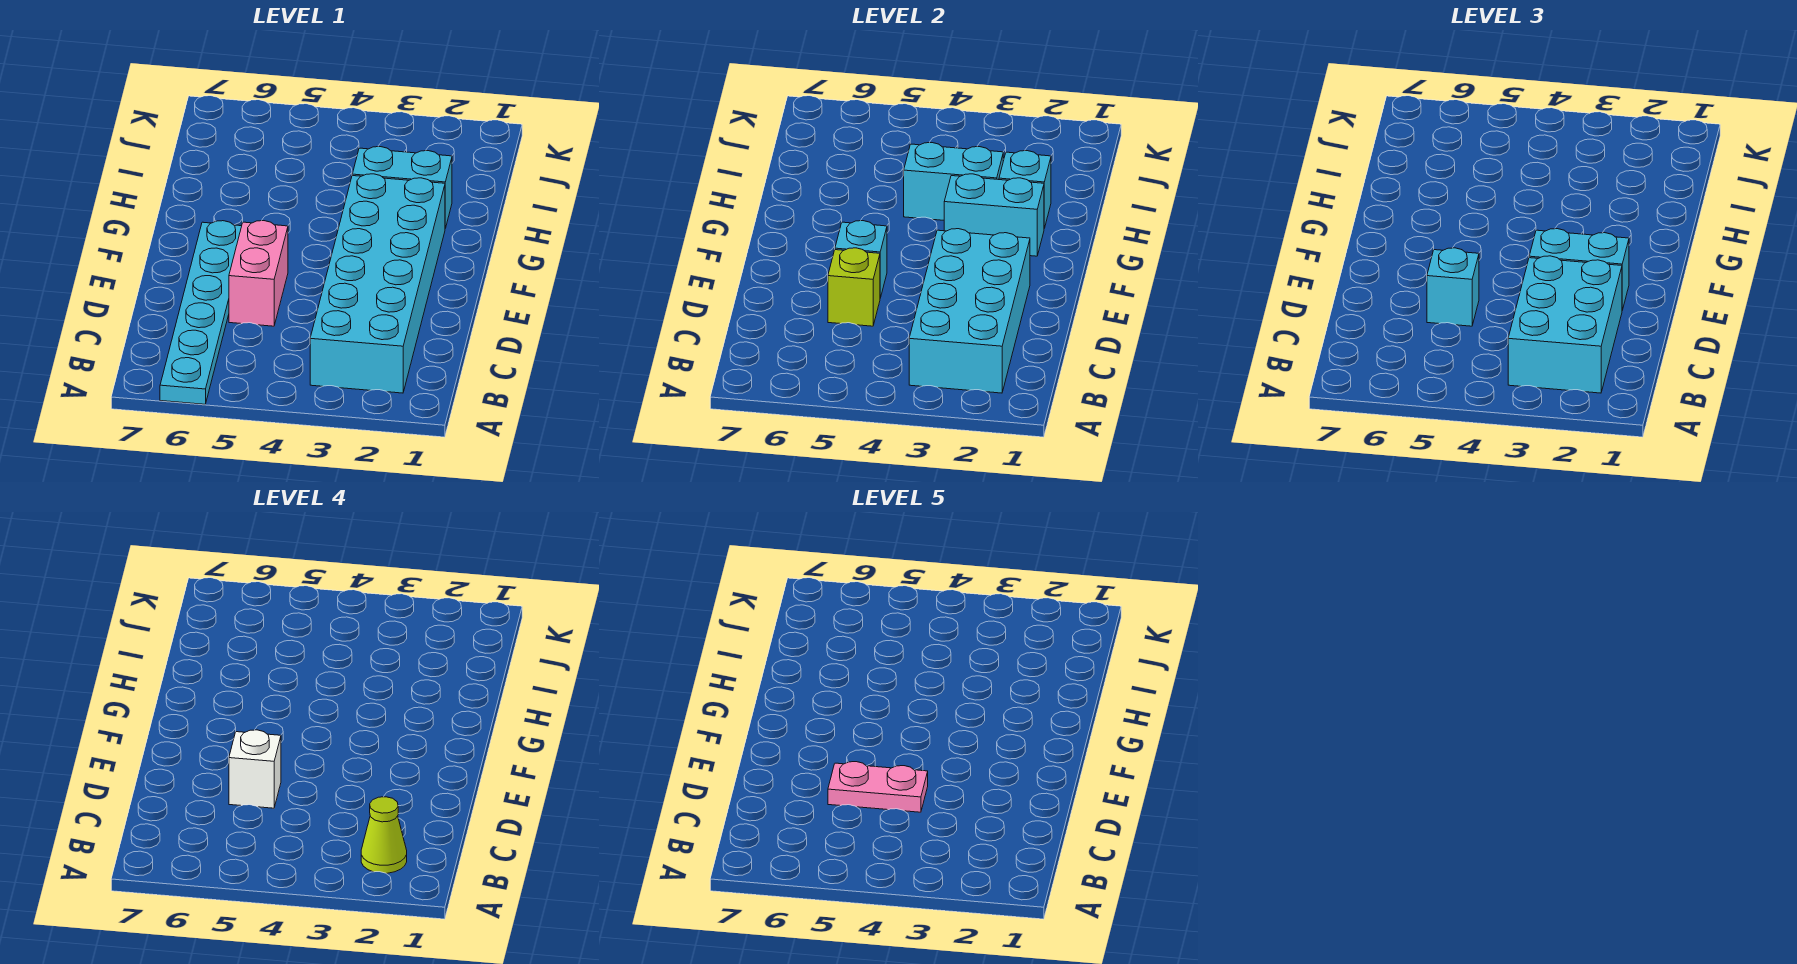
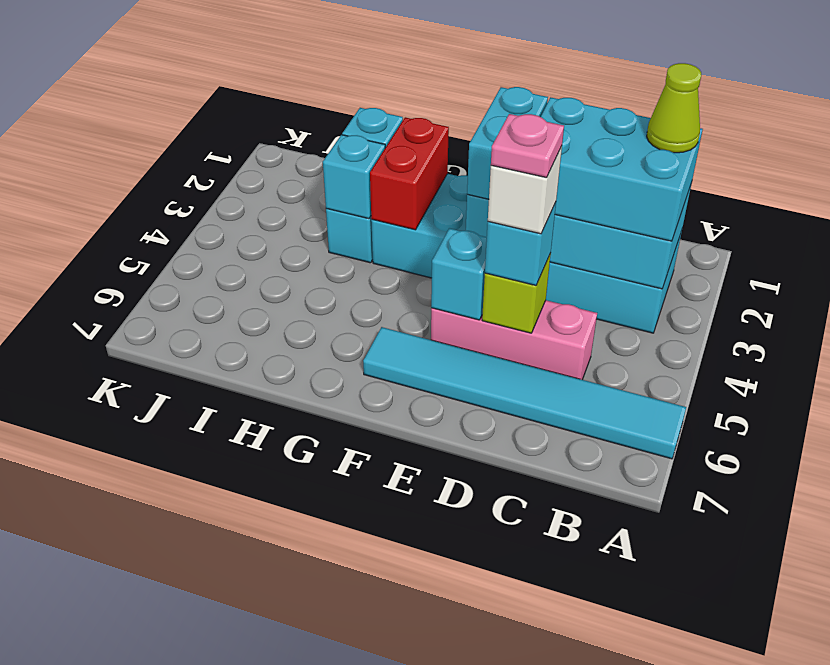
cyan 1x6 plate [160,221,242,404] -> cyan 1x6 tile [363,327,686,459]
pink 1x2 plate [828,762,928,812] -> pink 1x1 plate [491,114,564,178]
pink 1x2 brick [229,221,288,326] -> pink 1x3 brick [431,300,597,380]
cyan 1x2 brick [944,174,1044,256] -> red 1x2 brick [370,117,449,230]
cyan 1x2 brick [904,143,1003,220] -> cyan 1x1 brick [322,135,385,219]

